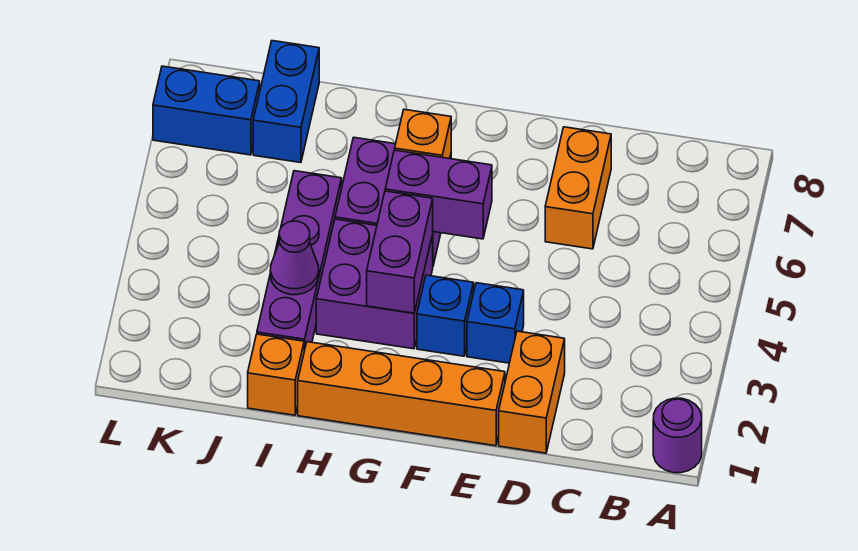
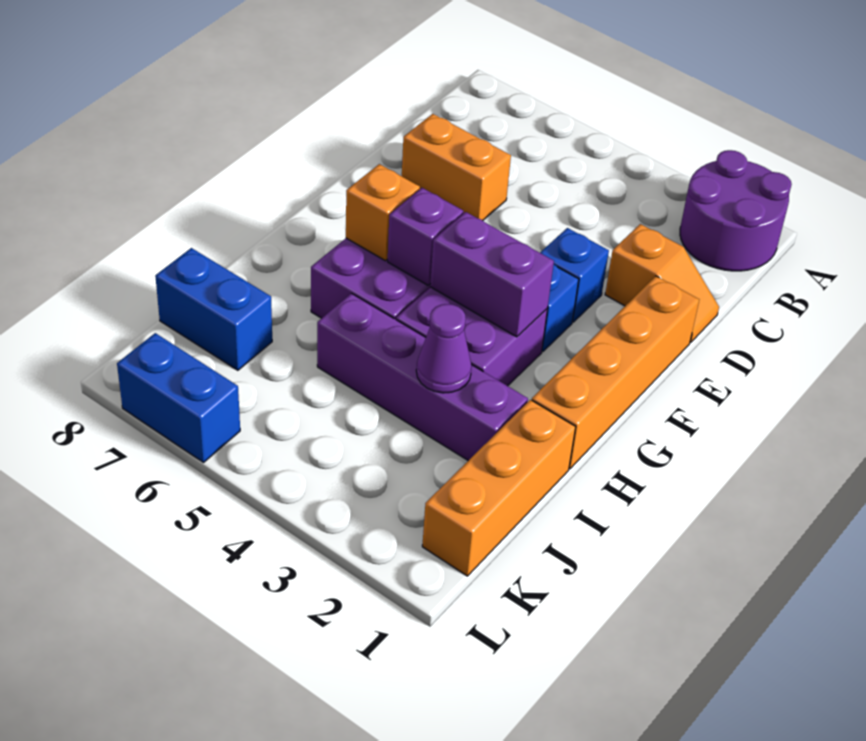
purple 1x1 round brick [653,398,702,473] -> purple 2x2 round brick [680,150,792,271]
orange 1x2 brick [499,331,565,453] -> orange 1x2 slope [605,224,719,342]
purple 1x2 brick [385,150,492,239] -> purple 1x1 brick [388,188,463,285]
orange 1x1 brick [248,334,304,415] -> orange 1x3 brick [422,400,576,576]
blue 1x2 brick [153,66,260,155] -> blue 1x2 brick turned to [117,333,240,463]

